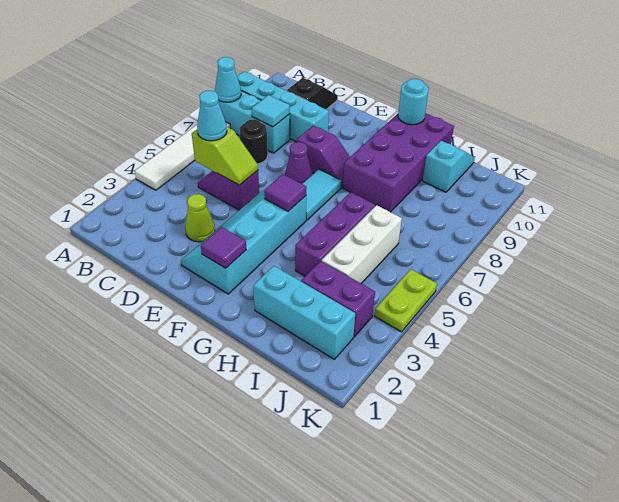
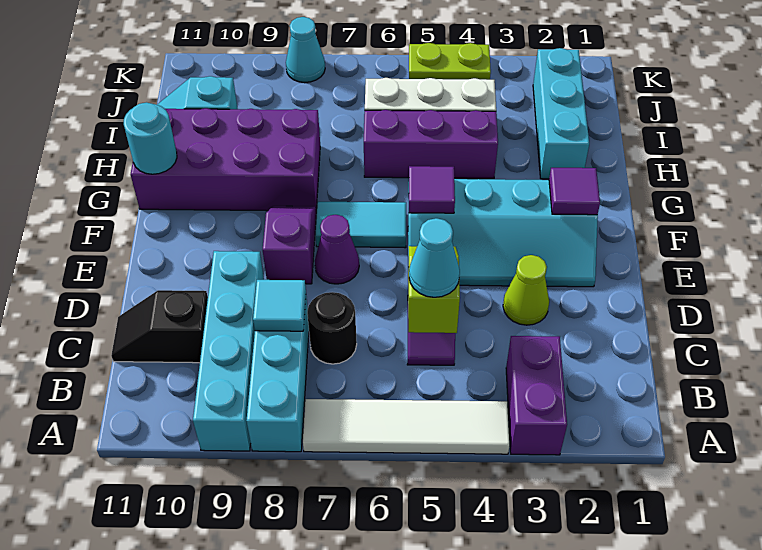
cyan 1x1 cone [215,57,241,102] -> cyan 1x1 cone moved to [286,17,325,83]
purple 1x2 brick [301,261,375,337] -> purple 1x2 brick moved to [506,336,567,455]

